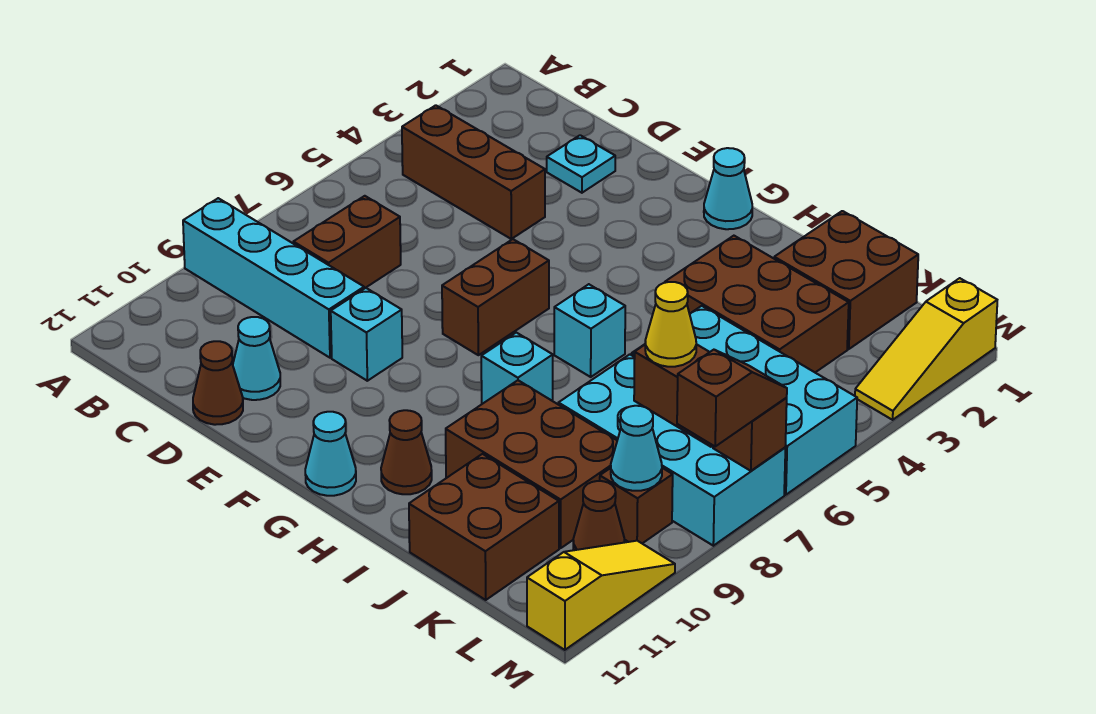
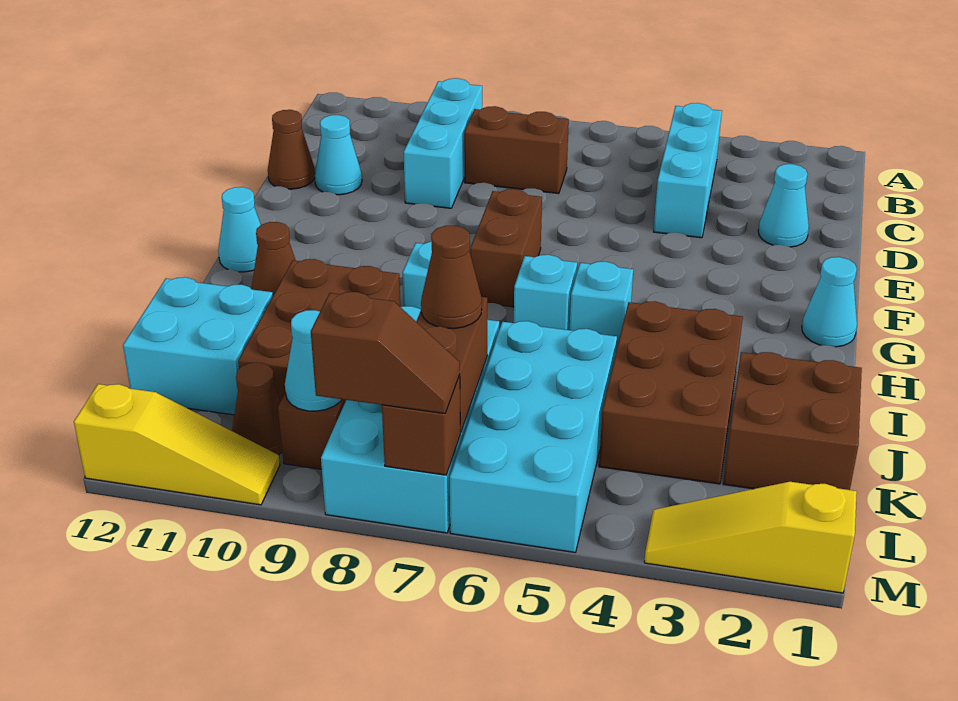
cyan 1x4 brick [183,198,364,358] -> cyan 1x3 brick [404,78,482,208]
brown 1x3 brick [402,105,545,239] -> cyan 1x3 brick [654,103,722,238]
cyan 1x1 plate [547,135,615,193] -> cyan 1x1 cone [758,164,809,247]
cyan 1x1 brick [331,288,402,381] -> cyan 1x1 brick moved to [570,262,633,351]
brown 1x2 brick [442,239,549,355] -> brown 1x2 brick turned to [470,189,542,307]
brown 2x2 brick [409,454,559,600] -> cyan 2x2 brick [123,277,273,415]
yellow 1x1 cone [645,282,696,367] -> brown 1x1 cone [421,226,482,329]

